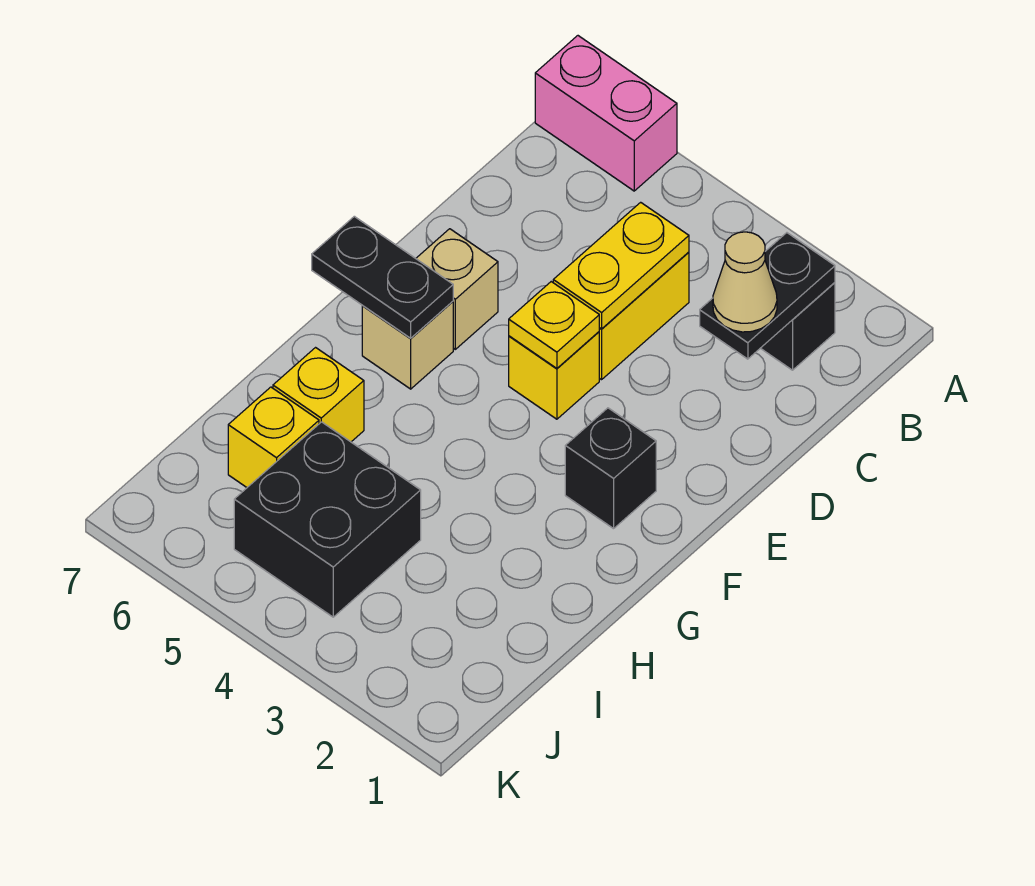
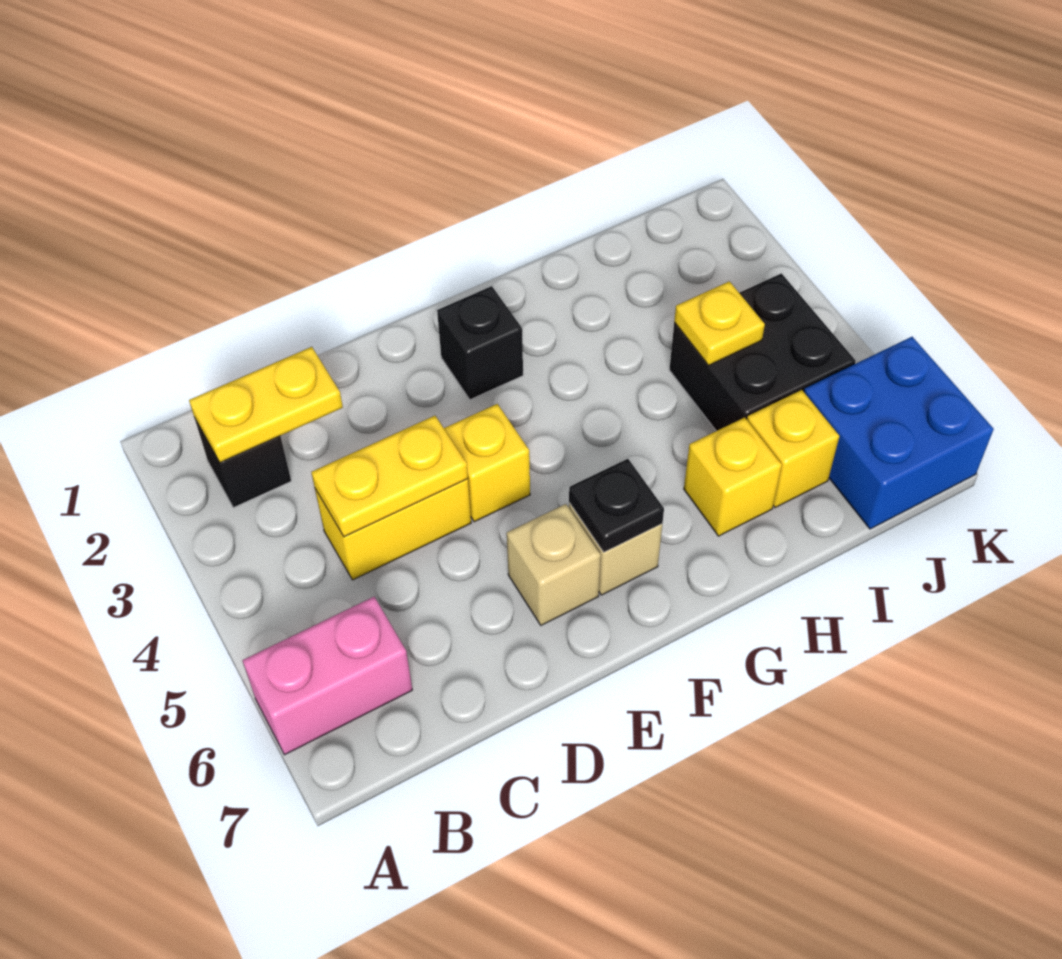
pink 1x2 brick [535,36,677,191] -> pink 1x2 brick turned to [242,597,412,755]
black 1x2 plate [700,233,835,359] -> yellow 1x2 plate [189,347,343,462]
tan 1x1 cone [713,232,777,332] -> none
yellow 1x1 plate [509,282,599,368] -> yellow 1x1 plate moved to [674,281,765,365]
black 1x2 plate [312,216,453,338] -> black 1x1 plate [569,459,664,552]
none -> blue 2x2 brick [804,337,994,529]

